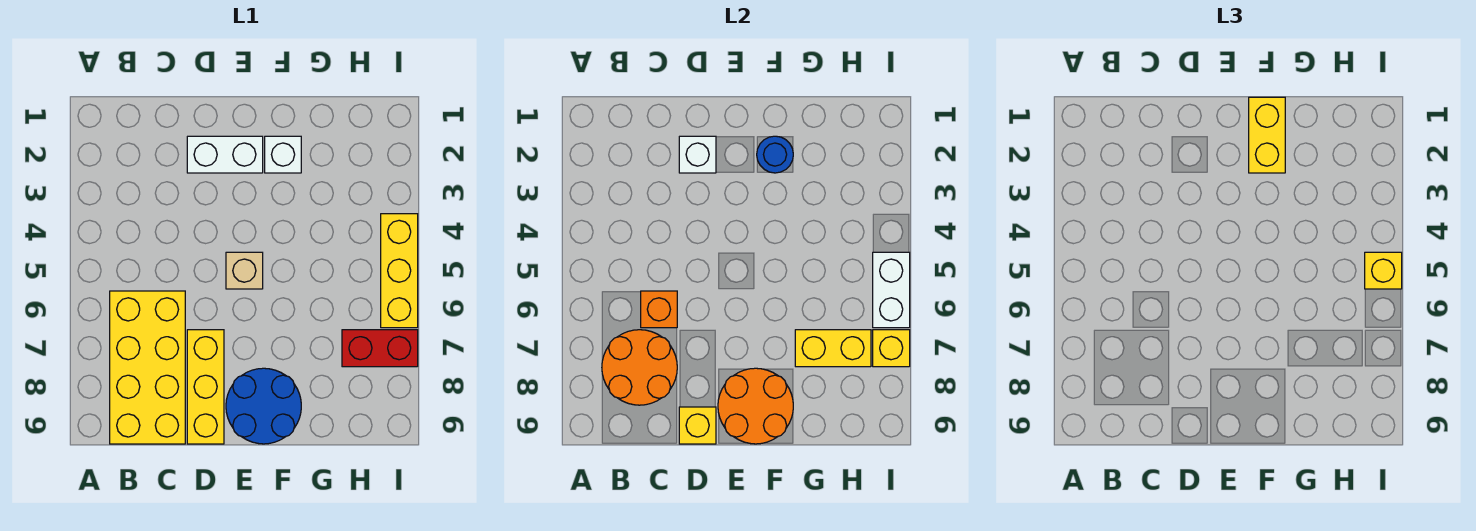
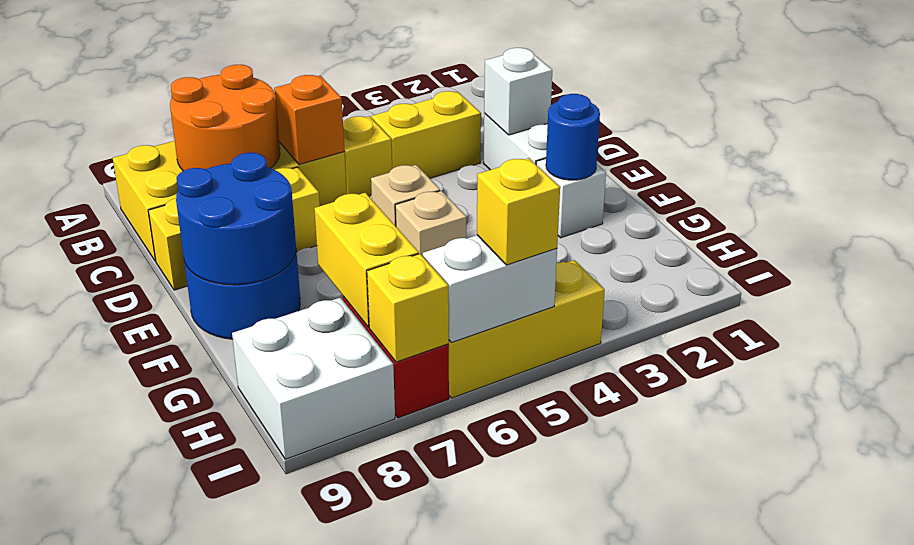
yellow 1x1 brick [679,407,716,444] -> yellow 1x1 brick moved to [343,116,392,197]
orange 2x2 round brick [718,368,793,444] -> blue 2x2 round brick [176,153,296,285]
yellow 1x2 brick [1249,97,1285,173] -> yellow 1x2 brick moved to [372,91,481,178]
none -> tan 1x1 brick [395,191,466,256]
none -> white 2x2 brick [232,297,395,459]

